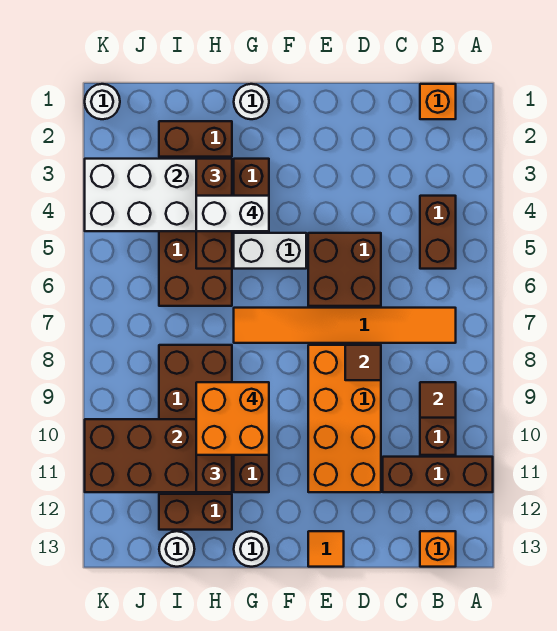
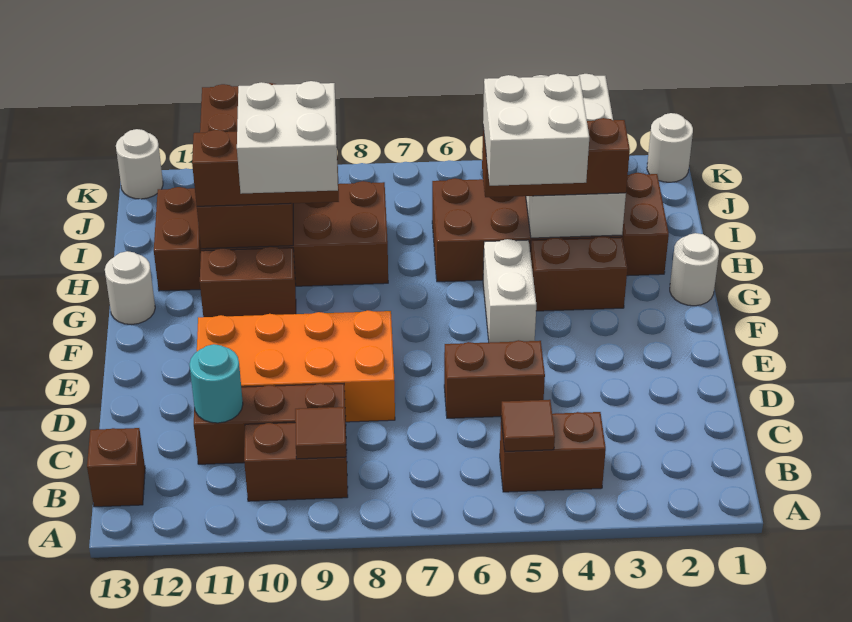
brown 1x3 brick [383,457,493,492] -> brown 1x3 brick turned to [194,384,347,464]
orange 1x1 brick [420,84,456,119] -> none
orange 1x6 tile [234,308,456,343] -> none
orange 1x1 brick [420,531,456,567] -> brown 1x1 brick [87,428,145,507]
none -> cyan 1x1 round brick [190,344,243,423]
brown 2x2 brick [308,233,381,306] -> brown 1x2 brick [444,340,545,418]
brown 1x1 tile [345,345,381,380] -> brown 1x1 tile moved to [501,400,555,451]
orange 1x1 tile [308,531,344,567] -> none
white 1x2 brick [196,196,269,231] -> white 2x2 brick [483,74,589,186]
orange 2x2 brick [196,382,269,455] -> white 2x2 brick [237,81,338,194]
white 1x1 round brick [159,531,195,567] -> white 1x1 round brick moved to [116,129,163,199]

